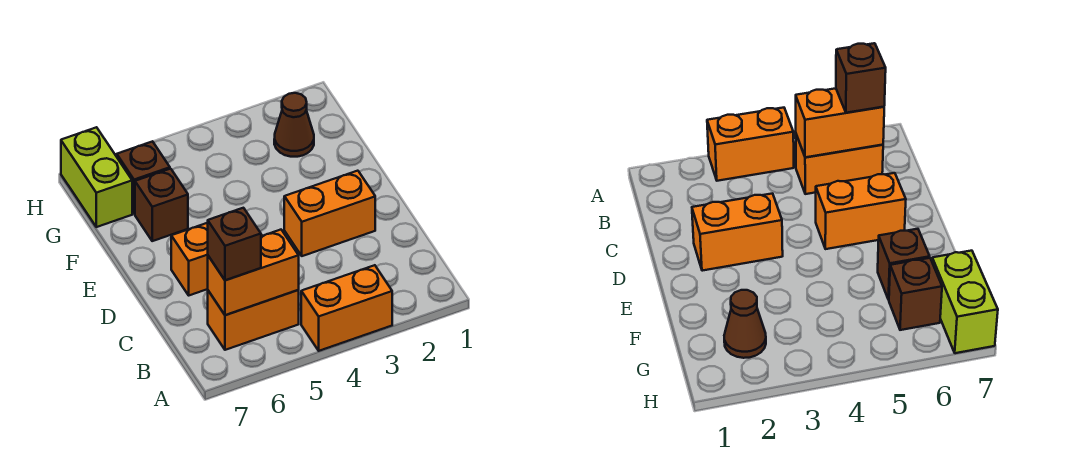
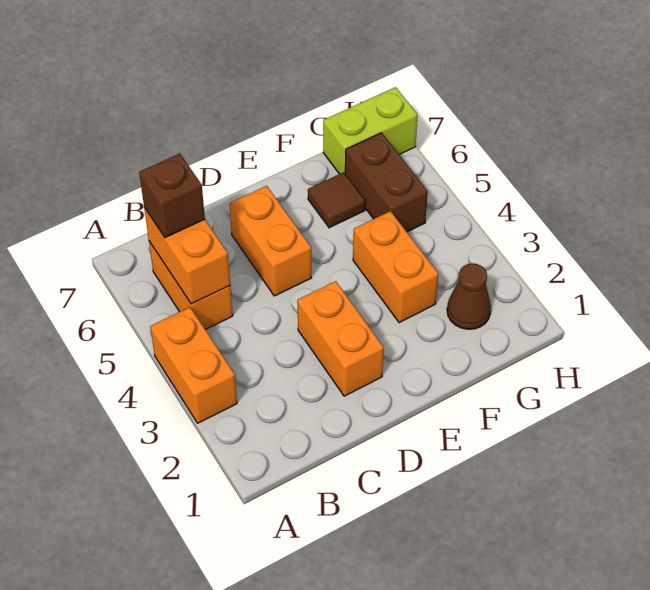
none -> orange 1x2 brick [353,211,438,323]
brown 1x1 brick [135,169,188,241] -> brown 1x1 tile [308,172,365,228]
brown 1x1 brick [117,141,170,214] -> brown 1x2 brick [345,133,428,232]

